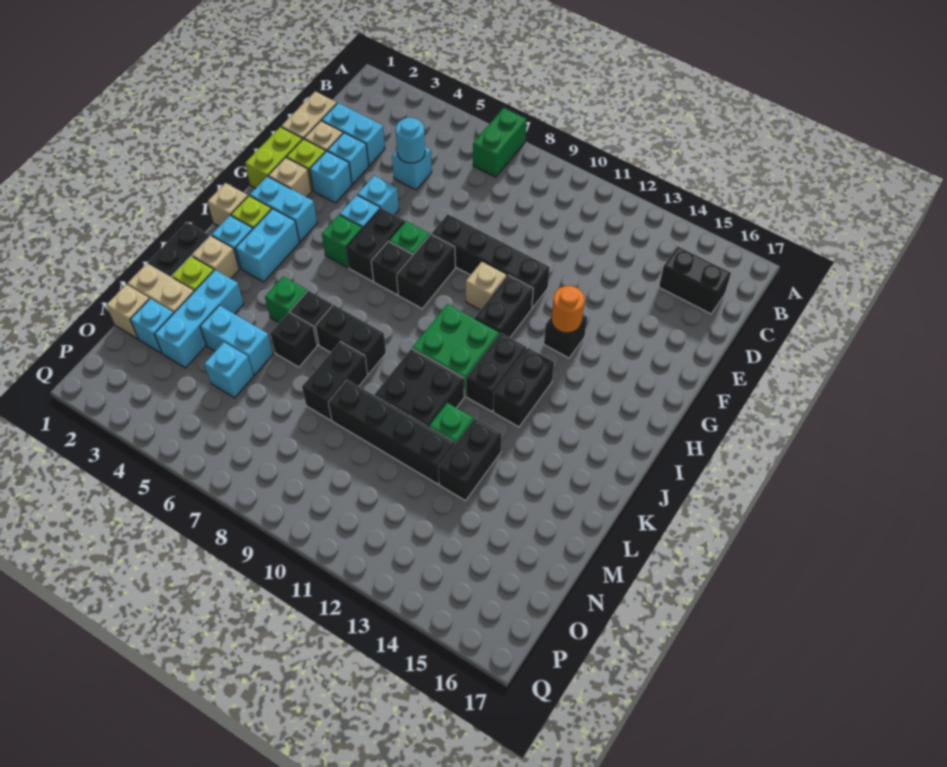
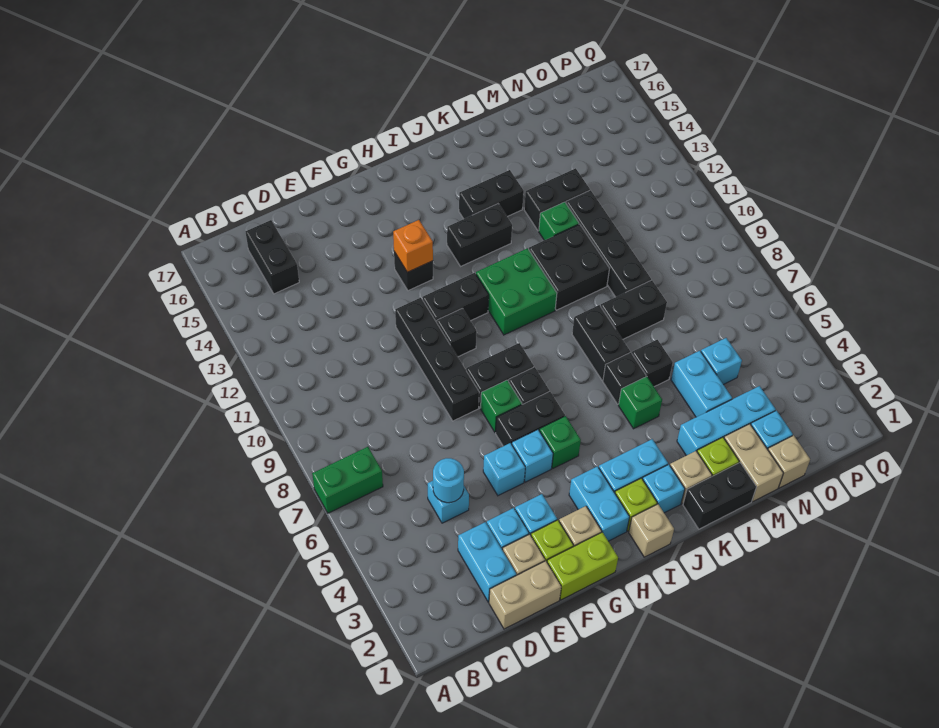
tan 1x1 brick [466,261,507,310] -> black 1x1 brick [437,308,477,357]
orange 1x1 round brick [551,286,585,333] -> orange 1x1 brick [393,220,433,272]
black 1x2 brick [466,333,527,412] -> black 1x2 brick moved to [459,170,524,219]

